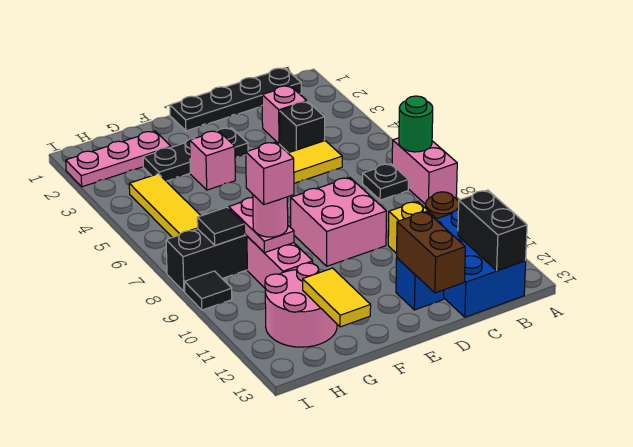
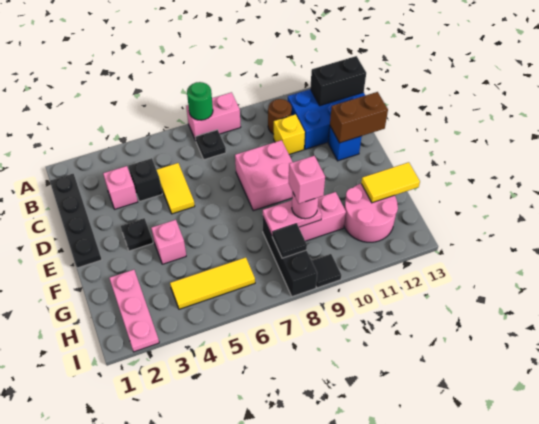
black 1x3 plate [143,128,248,181] -> black 1x1 plate [121,218,153,251]

